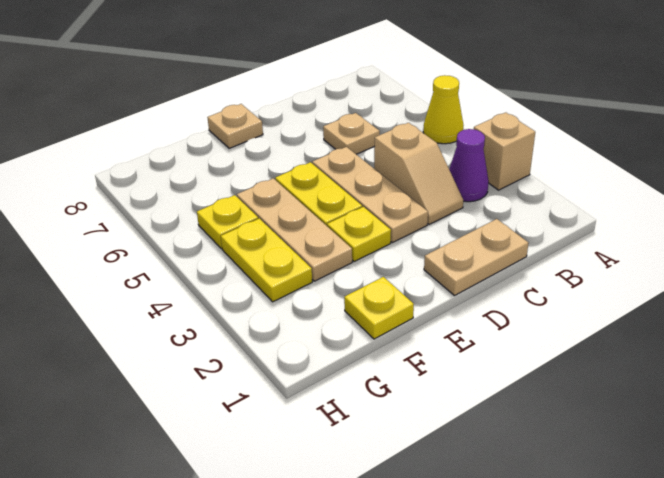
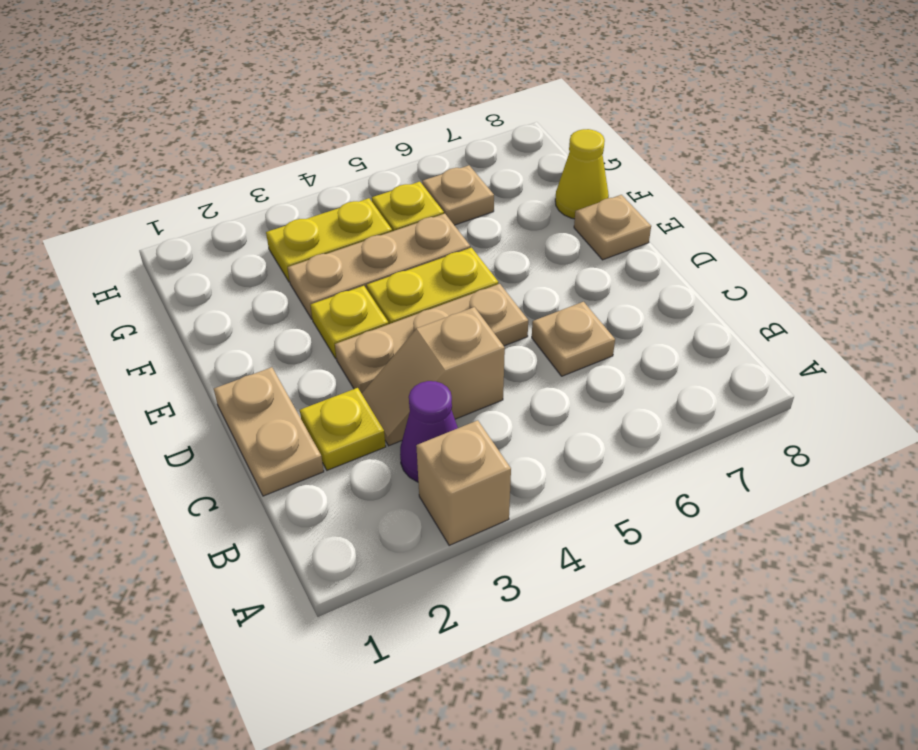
yellow 1x1 cone [423,75,463,144] -> yellow 1x1 cone moved to [555,129,609,219]
yellow 1x1 plate [344,277,414,339] -> yellow 1x1 plate moved to [300,388,386,470]
none -> tan 1x1 plate [422,165,494,225]

